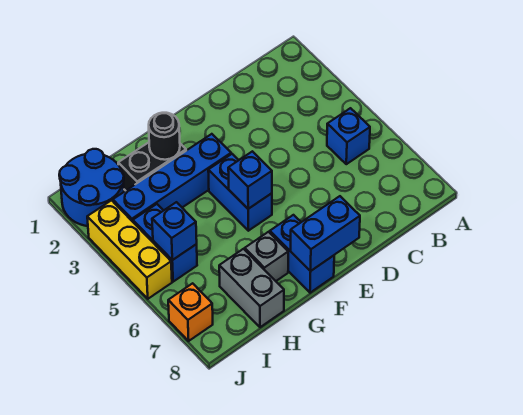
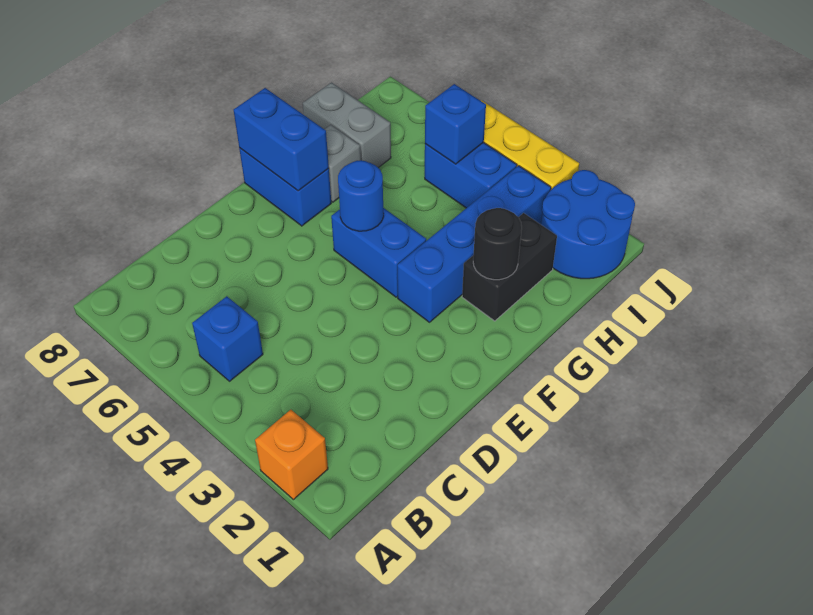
blue 1x2 brick [291,196,360,271] -> blue 1x2 brick turned to [234,88,329,191]
blue 1x1 brick [228,151,272,209] -> blue 1x1 round brick [338,160,384,231]
orange 1x1 brick [168,283,213,341] -> orange 1x1 brick moved to [255,410,328,500]

